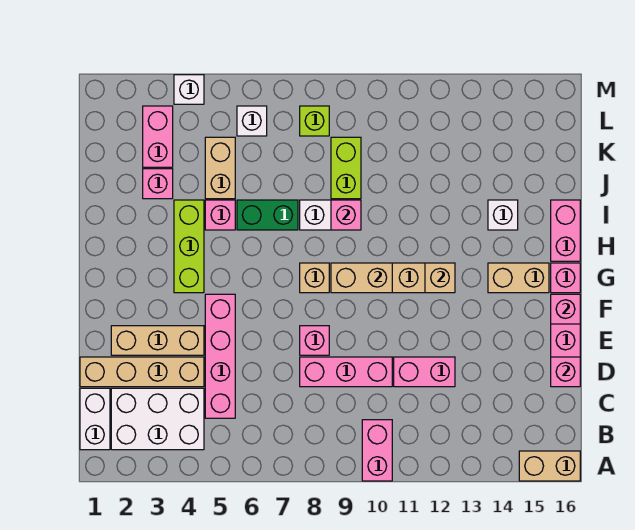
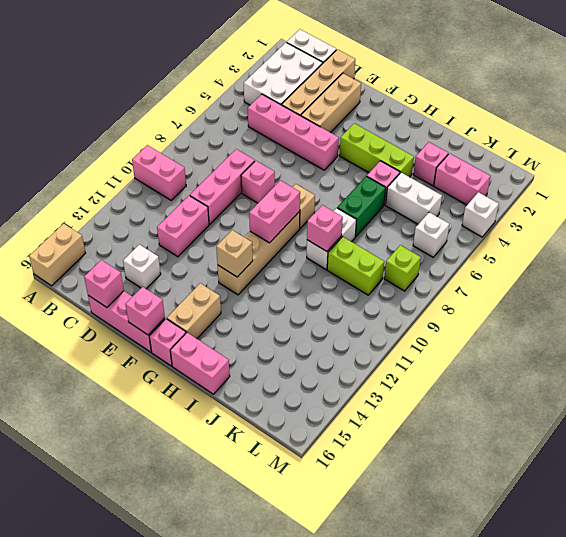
tan 1x2 brick [331,263,392,293] -> pink 1x2 brick [249,180,300,243]
white 1x1 brick [488,200,518,230] -> white 1x1 brick moved to [123,245,161,289]
tan 1x2 brick [205,137,235,199] -> white 1x2 brick [386,173,442,224]

